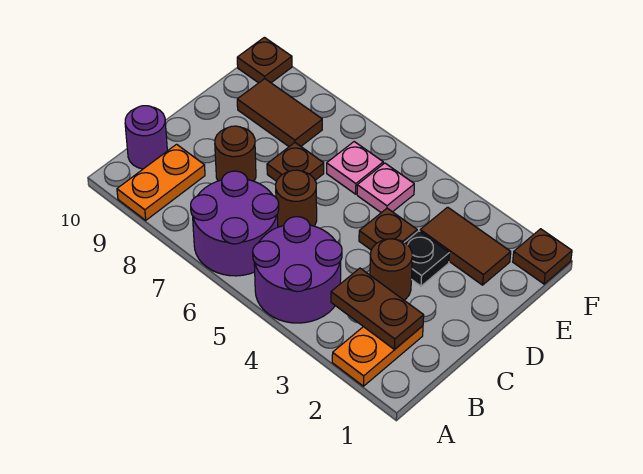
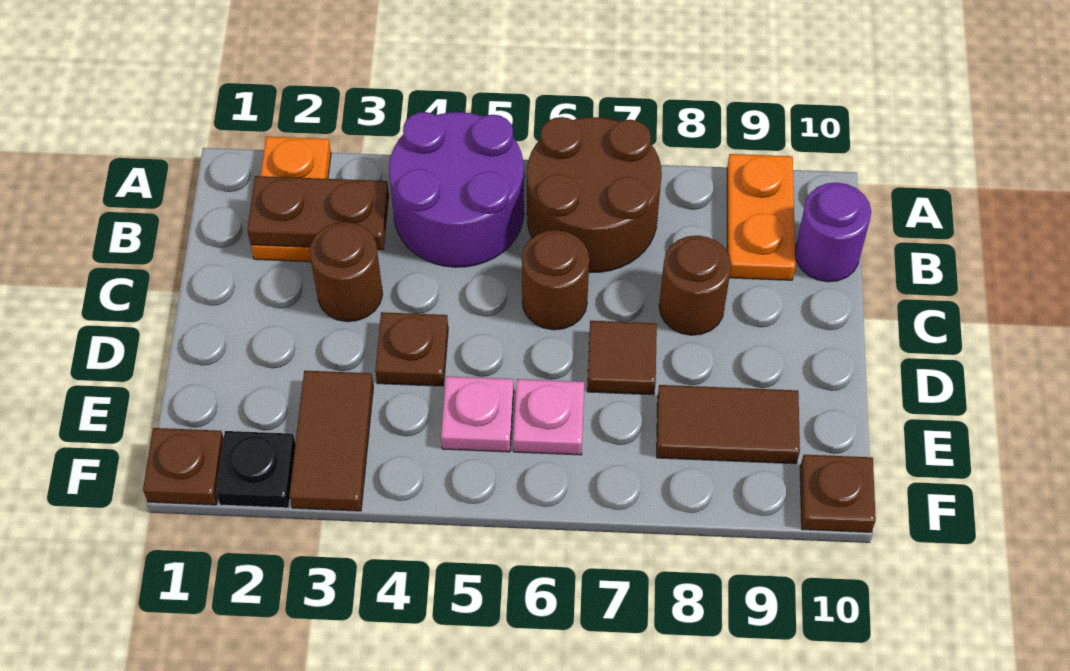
purple 2x2 round brick [191,171,279,276] -> brown 2x2 round brick [527,117,662,273]
black 1x1 plate [404,231,449,286] -> black 1x1 plate moved to [216,431,295,508]
brown 1x1 plate [267,143,324,181] -> brown 1x1 tile [587,321,657,395]
brown 1x2 tile [420,207,511,285] -> brown 1x2 tile turned to [289,371,373,511]

